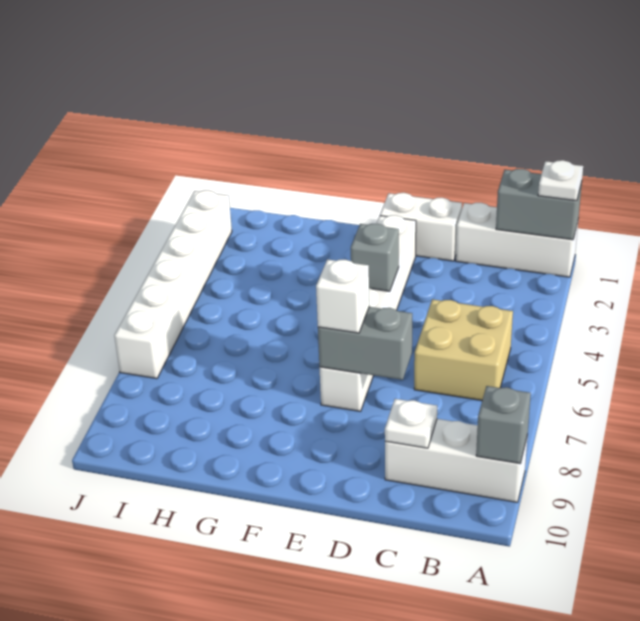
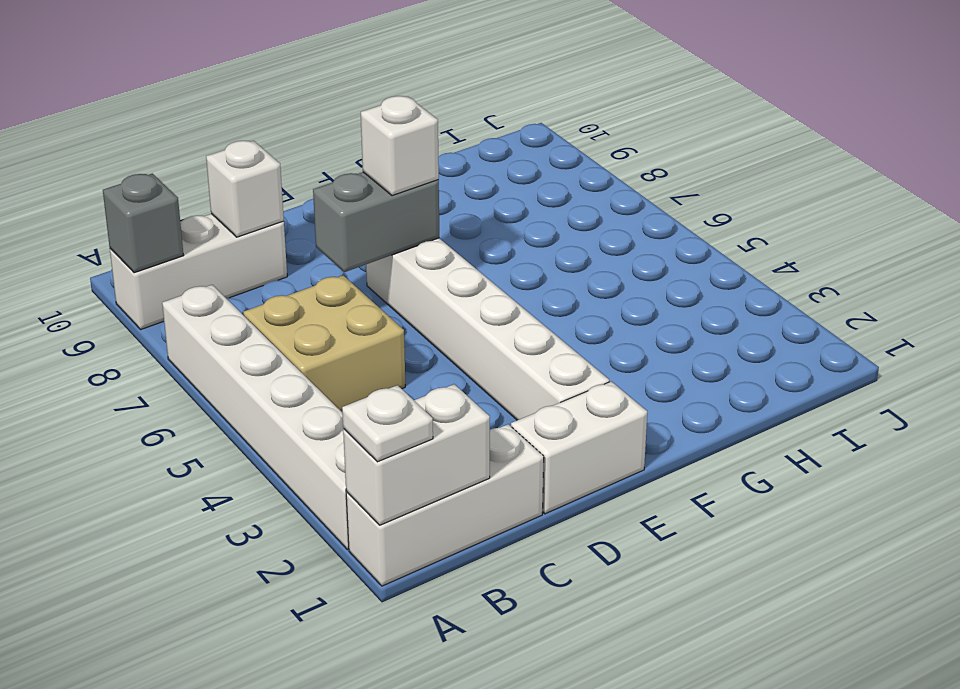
grey 1x2 brick [496,169,582,240] -> white 1x2 brick [343,384,490,525]
white 1x1 plate [385,399,437,448] -> white 1x1 brick [206,141,284,237]
grey 1x1 brick [351,224,399,291] -> none
white 1x6 brick [114,190,232,379] -> white 1x6 brick moved to [162,285,349,550]

